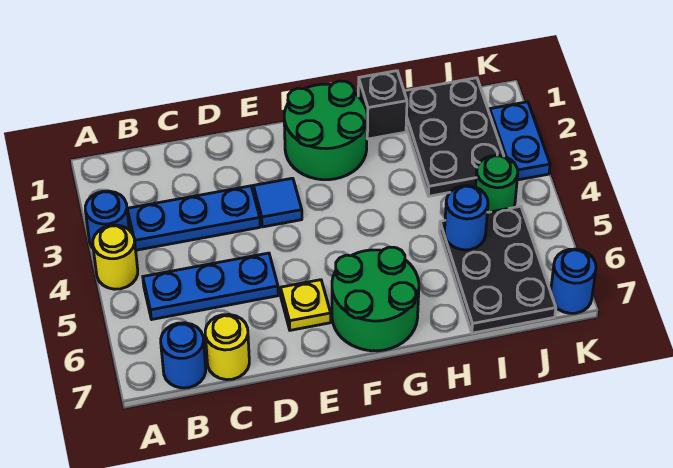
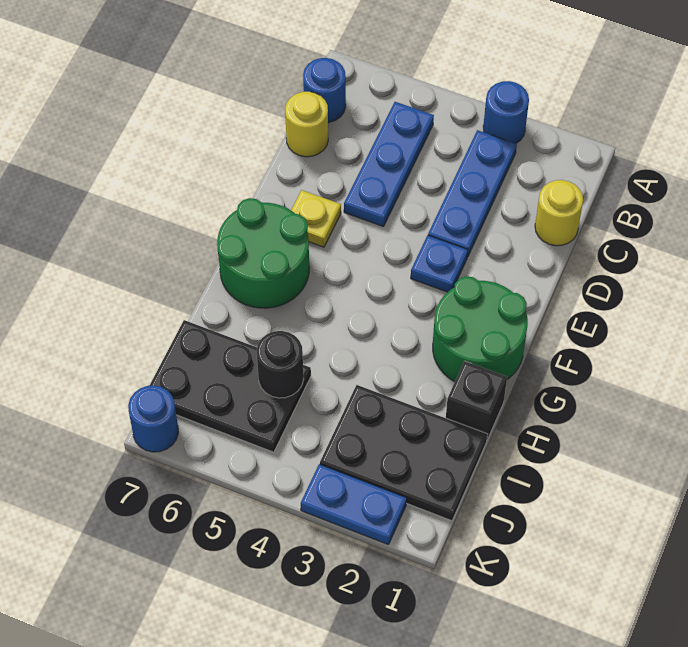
yellow 1x1 round brick [93,225,138,289] -> yellow 1x1 round brick moved to [535,180,583,246]
blue 1x1 tile [253,178,302,227] -> blue 1x1 plate [411,235,468,292]
blue 1x1 round brick [445,186,488,250] -> black 1x1 round brick [257,331,304,398]
green 1x1 round brick [476,155,518,212] -> none

